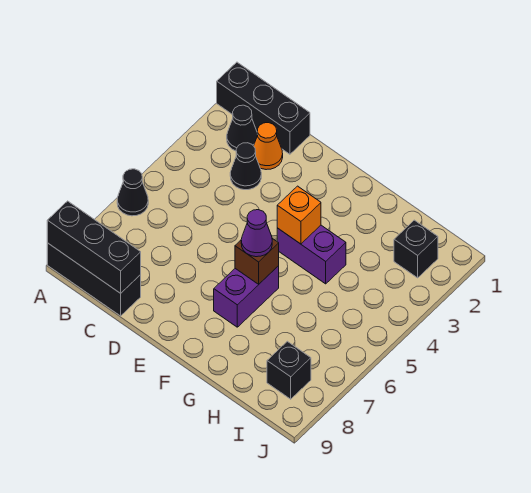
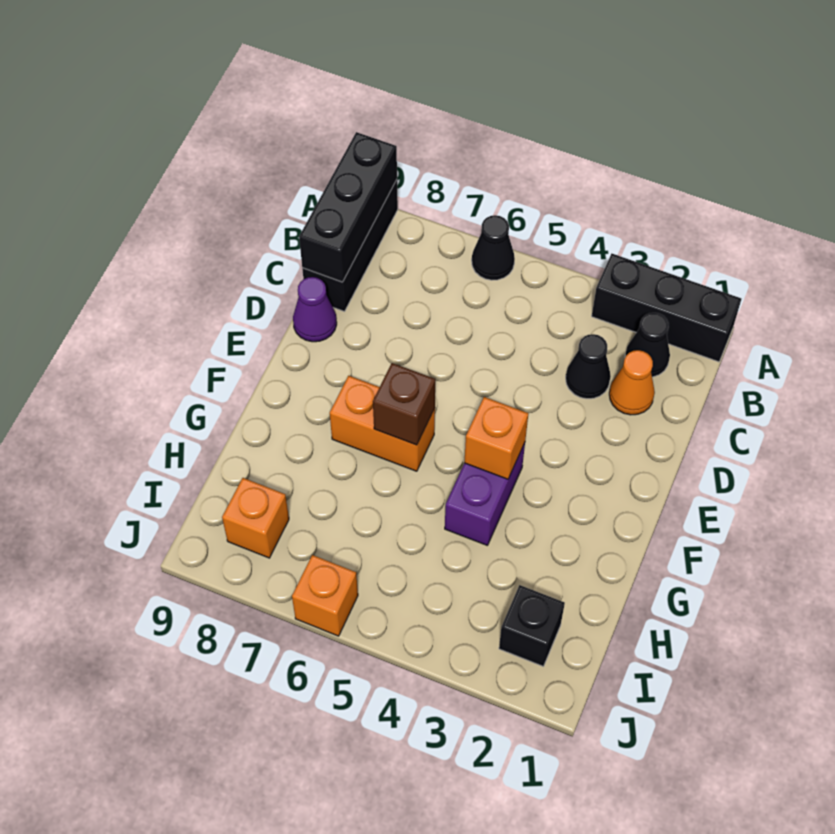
black 1x3 brick [217,62,310,154] -> black 1x3 brick turned to [592,254,741,362]
purple 1x2 brick [214,266,279,327] -> orange 1x2 brick [330,376,435,471]
purple 1x1 cone [241,210,272,257] -> purple 1x1 cone moved to [293,277,337,342]
black 1x1 brick [267,341,311,399] -> orange 1x1 brick [222,478,289,558]
none -> orange 1x1 brick [292,555,358,636]

